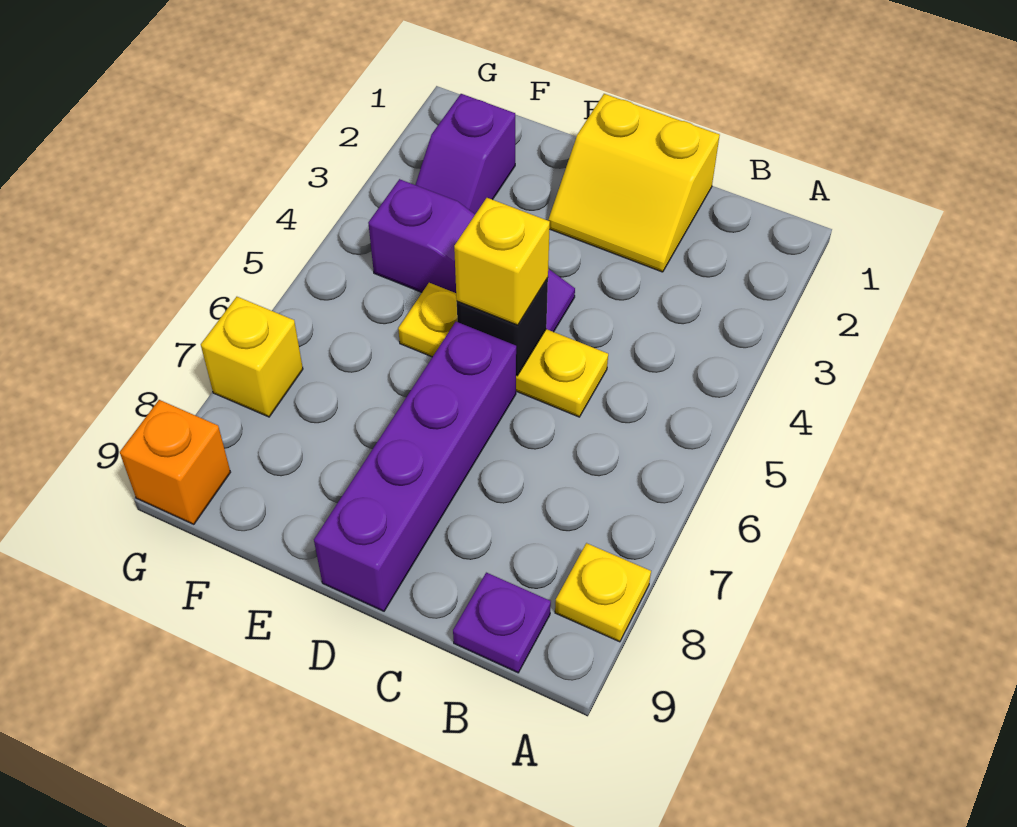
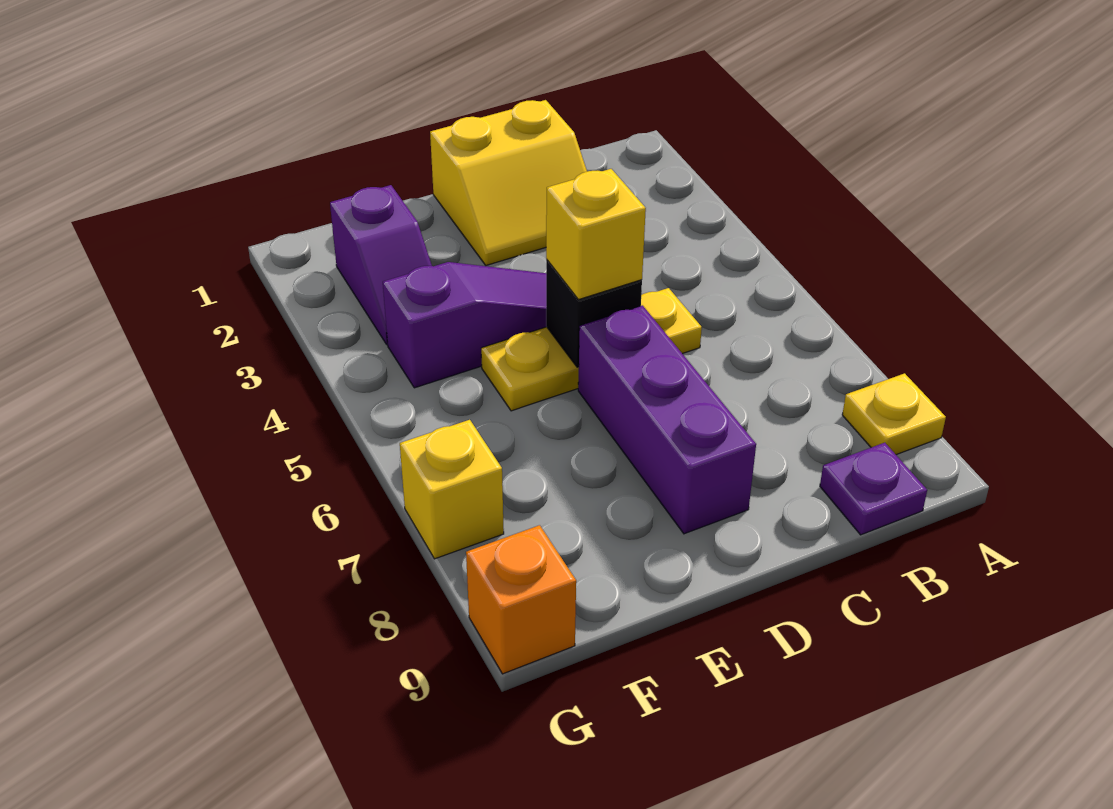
purple 1x4 brick [314,322,516,611] -> purple 1x3 brick [578,305,756,534]

